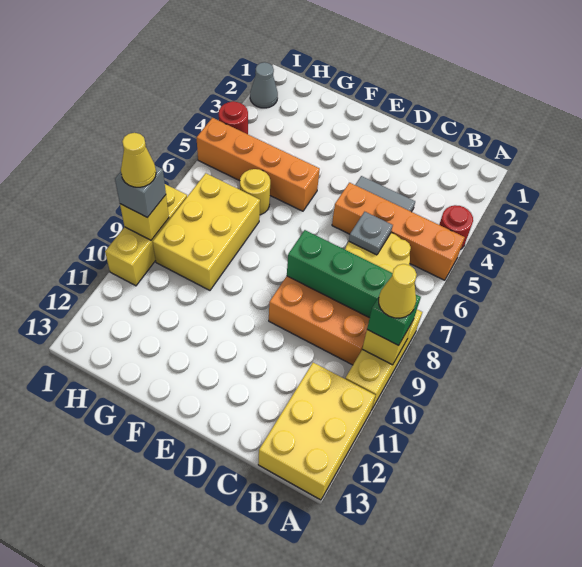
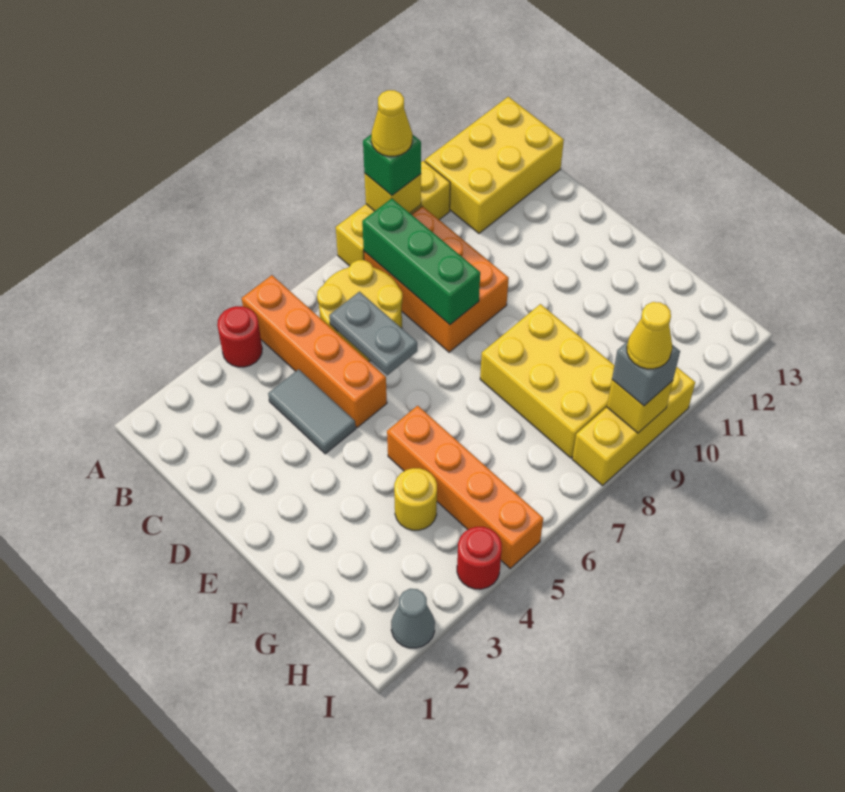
grey 1x1 plate [349,212,393,255] -> grey 1x2 plate [329,292,417,375]
yellow 1x1 round brick [240,169,270,215] -> yellow 1x1 round brick moved to [394,468,437,530]
yellow 2x3 brick [153,173,260,290] -> yellow 2x3 brick turned to [480,304,614,458]

